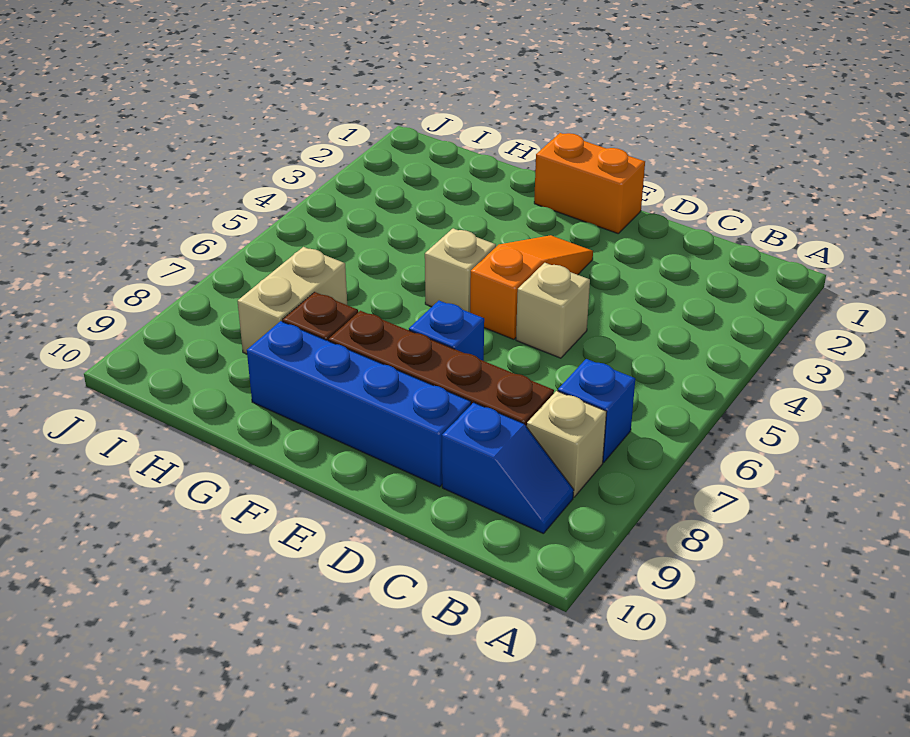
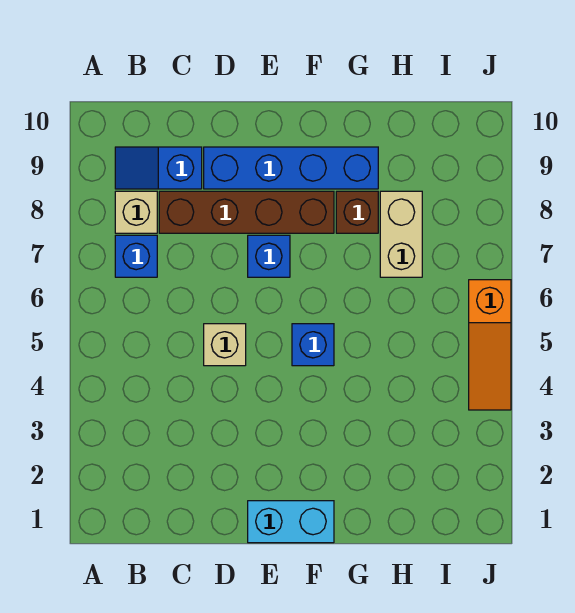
orange 1x2 brick [534,133,645,233] -> cyan 1x2 brick [248,501,334,543]
orange 1x3 slope [470,235,593,339] -> orange 1x3 slope moved to [469,280,511,410]
tan 1x1 brick [425,228,496,312] -> blue 1x1 brick [292,324,334,366]

